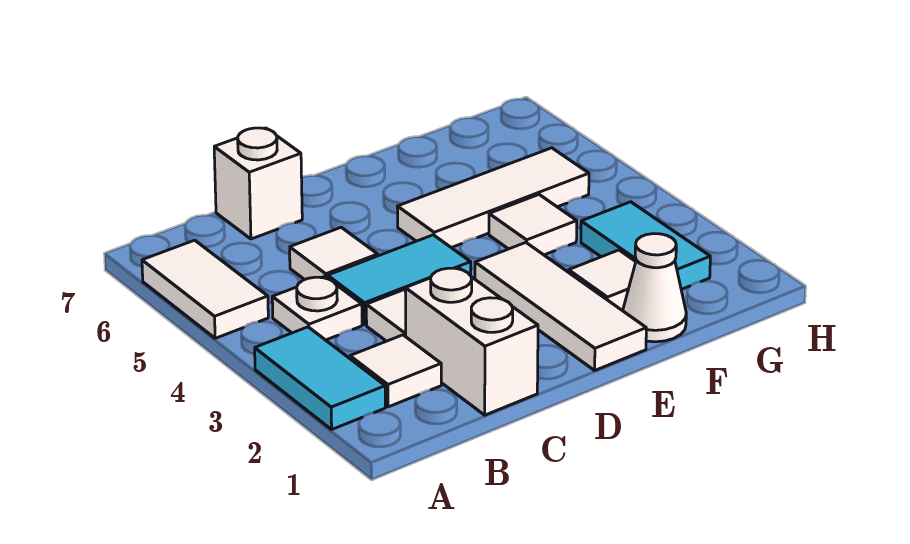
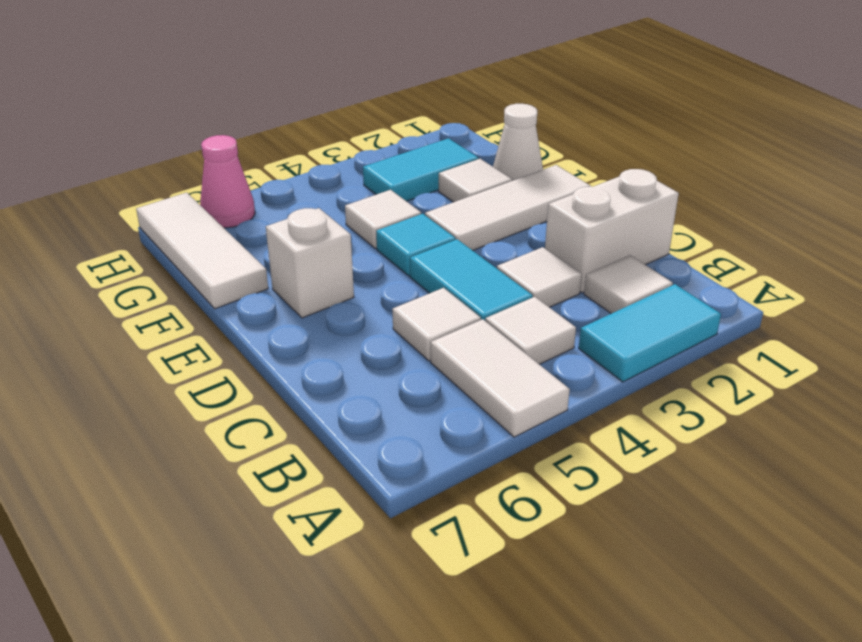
white 1x2 tile [142,240,268,338] -> white 1x2 tile turned to [431,319,570,437]
white 1x1 plate [272,276,362,340] -> white 1x1 tile [485,297,576,364]
white 1x1 brick [214,128,302,239] -> white 1x1 brick moved to [266,208,354,318]
none -> cyan 1x1 tile [376,214,456,276]
white 1x3 tile [397,148,589,248] -> white 1x3 tile moved to [136,192,268,309]
none -> pink 1x1 cone [200,135,255,228]

